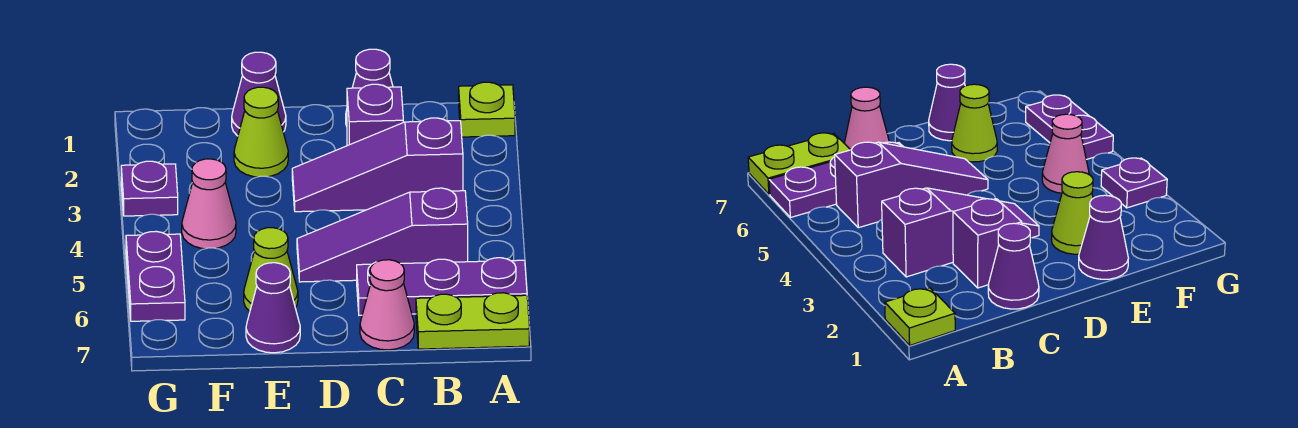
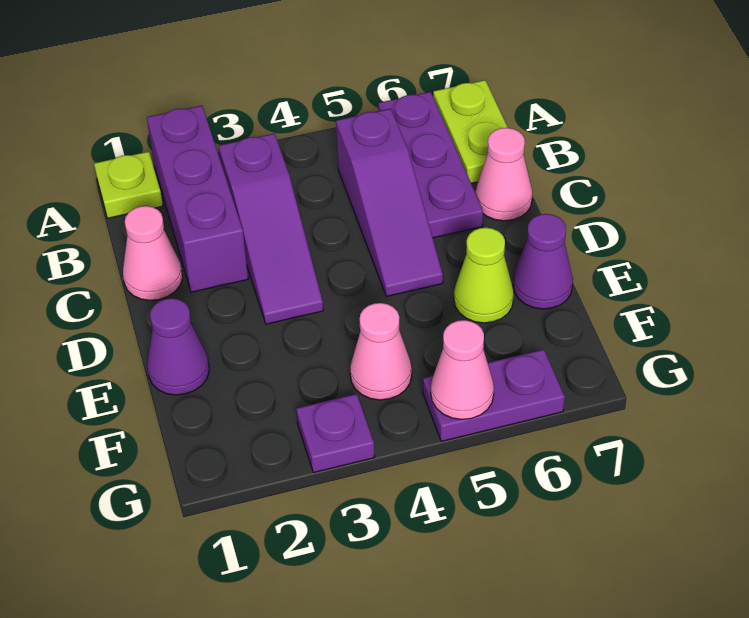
purple 1x1 cone [346,49,393,126] -> pink 1x1 cone [123,206,182,300]
purple 1x1 brick [347,84,403,146] -> purple 1x3 brick [147,106,248,292]
lime 1x1 cone [234,87,288,177] -> none
none -> pink 1x1 cone [431,320,494,419]

